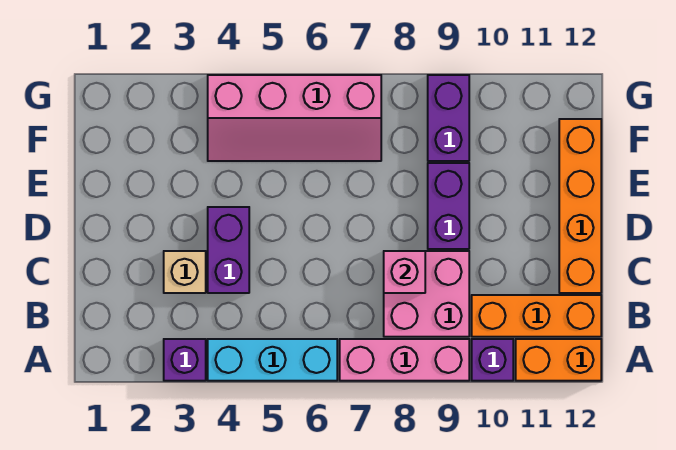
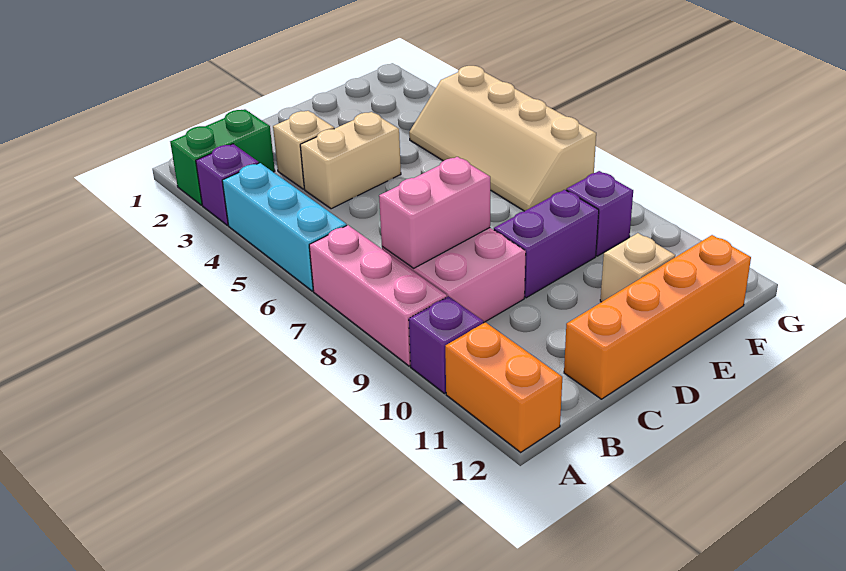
none -> green 1x2 brick [170,109,275,205]
orange 1x3 brick [472,295,601,337] -> none
purple 1x2 brick [208,207,249,293] -> tan 1x2 brick [300,112,401,209]
pink 1x1 brick [384,251,425,293] -> pink 1x2 brick [379,157,490,268]
none -> tan 1x1 brick [600,233,675,302]
pink 2x4 slope [208,75,381,161] -> tan 2x4 slope [409,66,596,211]
purple 1x2 brick [428,75,469,161] -> purple 1x1 brick [566,171,633,256]

